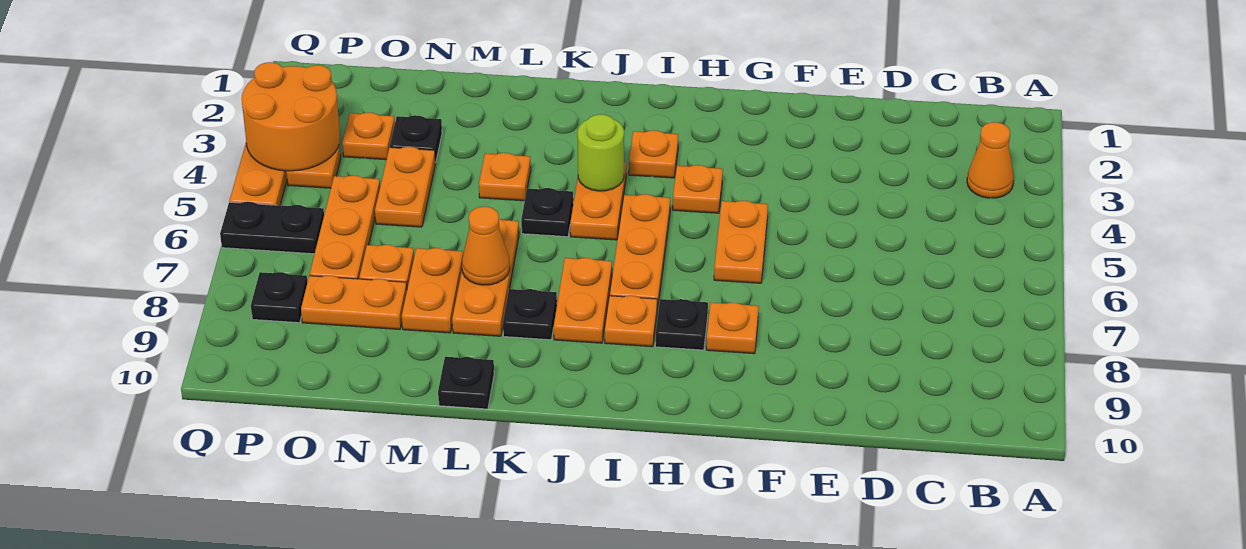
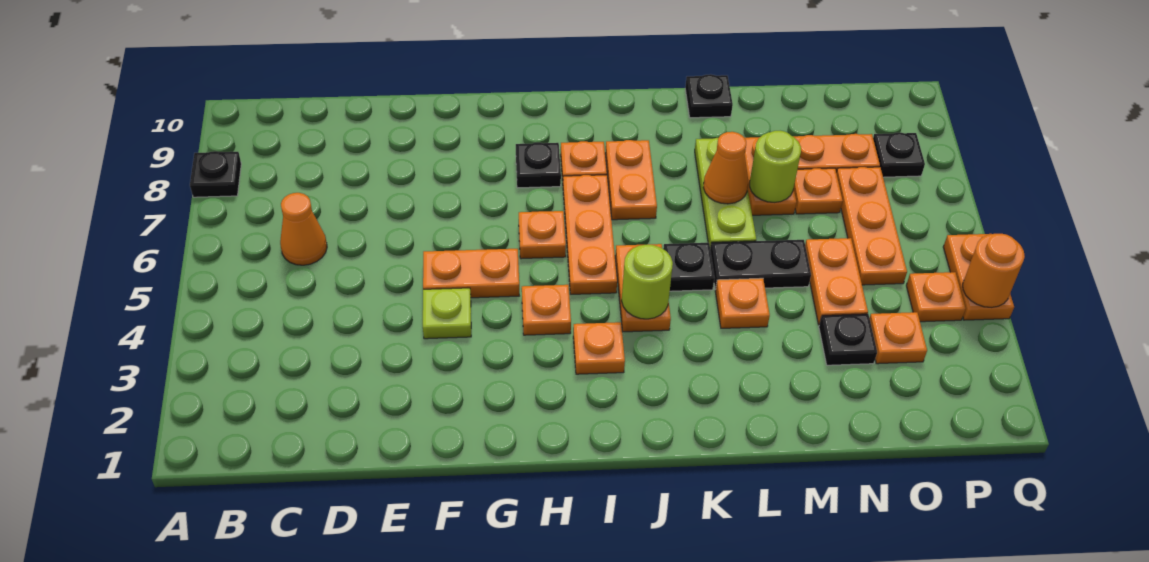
orange 1x1 cone [967,122,1014,198] -> orange 1x1 cone moved to [280,193,327,265]
none -> lime 1x1 plate [423,288,471,339]
orange 1x2 plate [714,201,768,283] -> orange 1x2 plate turned to [423,249,519,298]
orange 1x1 plate [706,302,759,354] -> orange 1x1 plate moved to [519,211,566,259]
black 1x1 plate [503,289,557,340] -> black 1x1 plate moved to [190,151,241,197]
orange 1x3 plate [452,219,519,336] -> lime 1x3 plate [695,138,756,249]
none -> lime 1x1 round brick [750,131,801,202]
orange 2x2 round brick [242,62,340,171] -> orange 1x1 round brick [963,234,1025,307]
black 1x2 plate [220,202,324,254] -> black 1x2 plate moved to [710,240,811,290]

